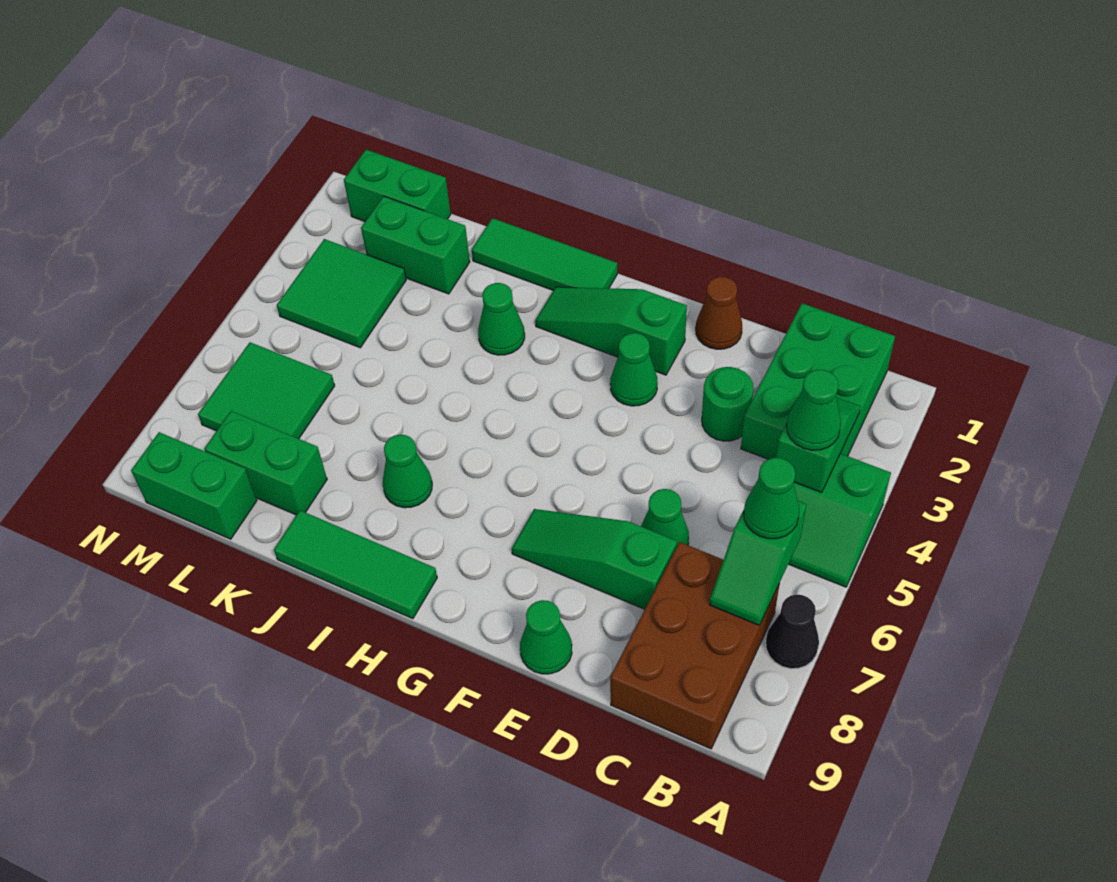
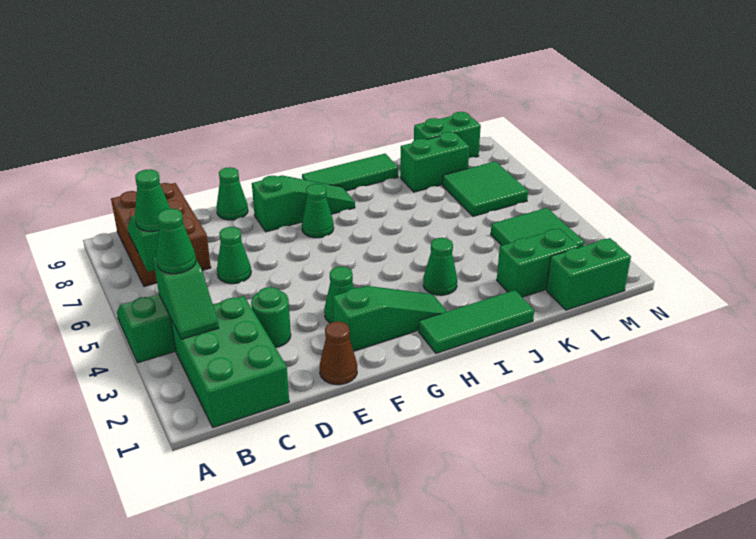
black 1x1 cone [766,595,819,669] -> none
green 1x3 slope [512,509,677,609] -> green 1x3 slope moved to [252,175,355,232]
green 1x1 cone [383,435,432,508] -> green 1x1 cone moved to [302,184,334,238]

